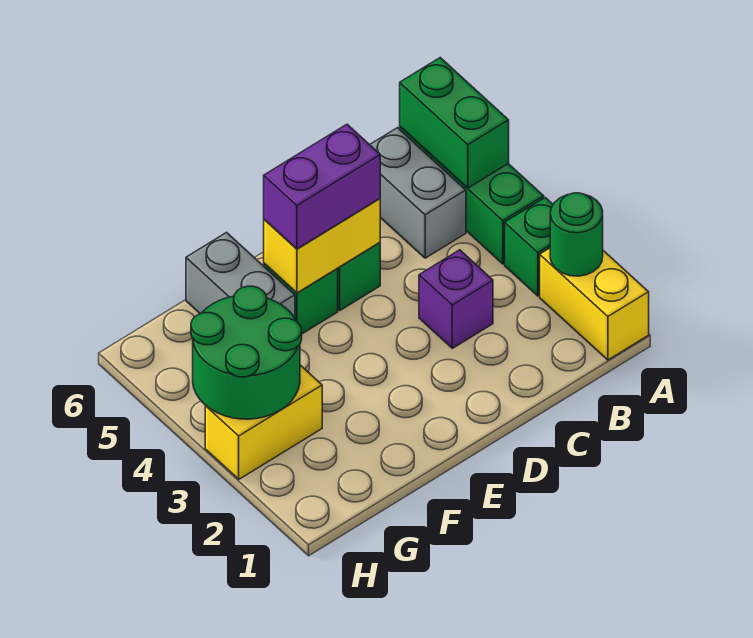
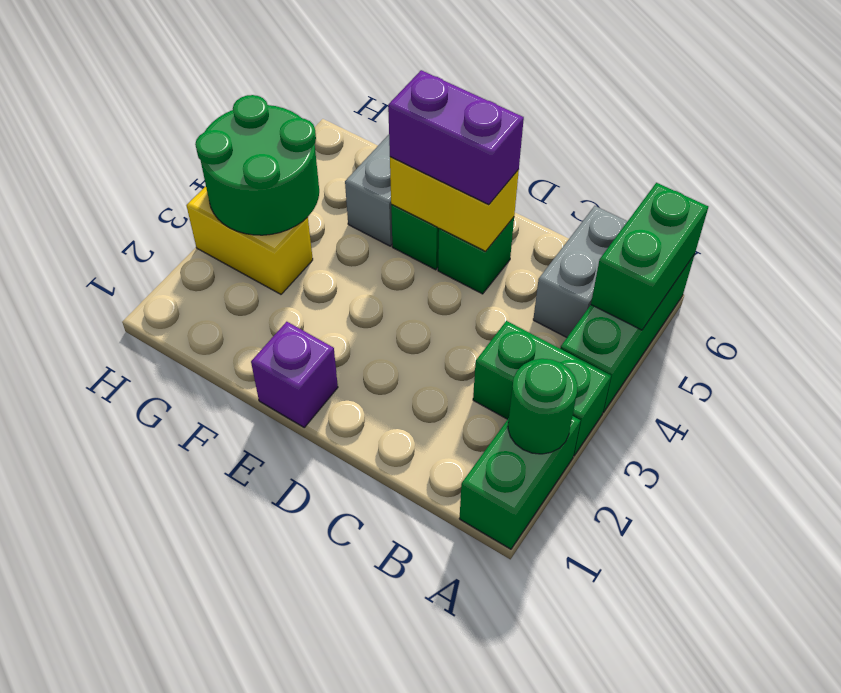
yellow 1x2 brick [540,248,649,360] -> green 1x2 brick [459,416,580,549]
green 1x1 brick [505,198,553,296] -> green 1x2 brick [473,321,611,456]
purple 1x1 brick [419,250,493,348] -> purple 1x1 brick moved to [251,322,338,427]

